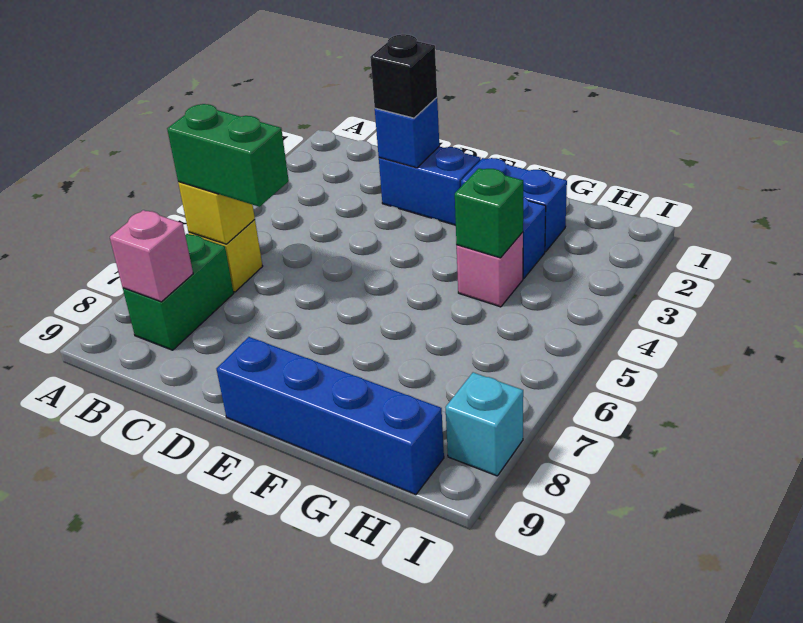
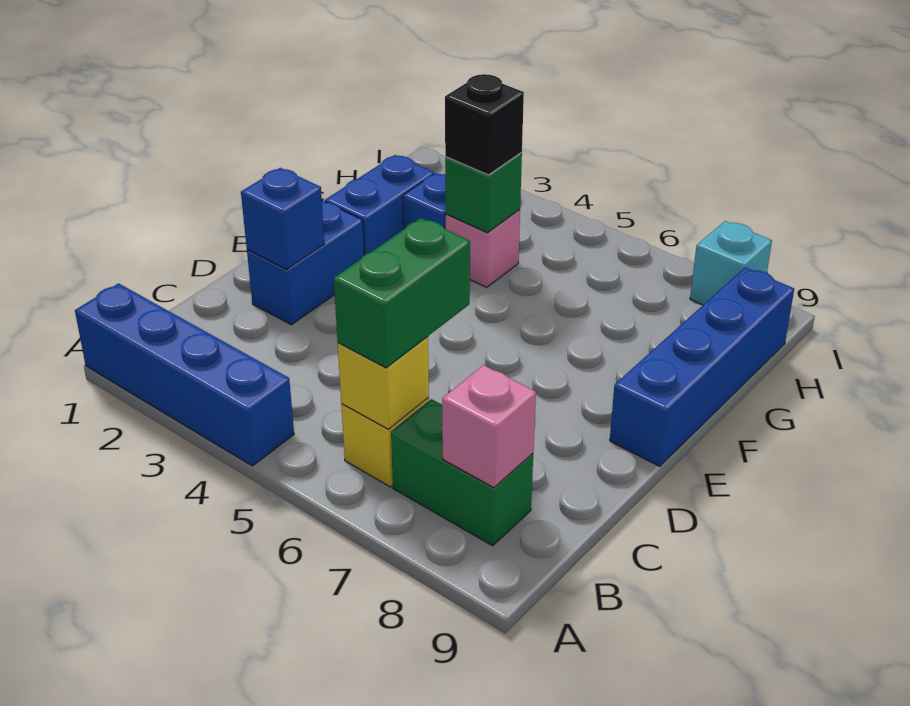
none -> blue 1x4 brick [75,283,294,466]
black 1x1 brick [370,34,437,118] -> black 1x1 brick moved to [445,74,524,175]

